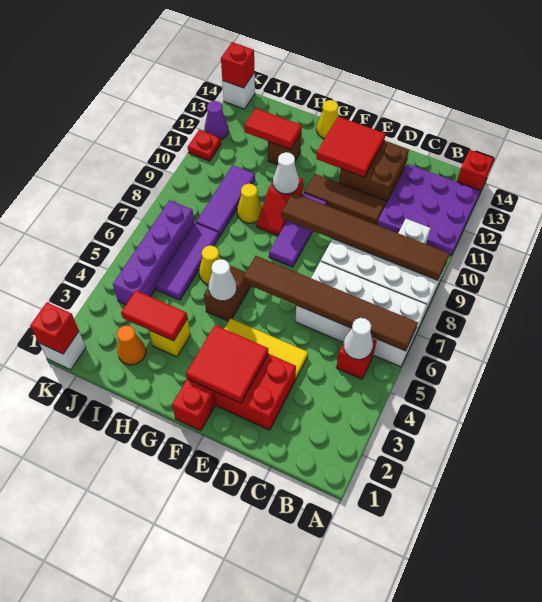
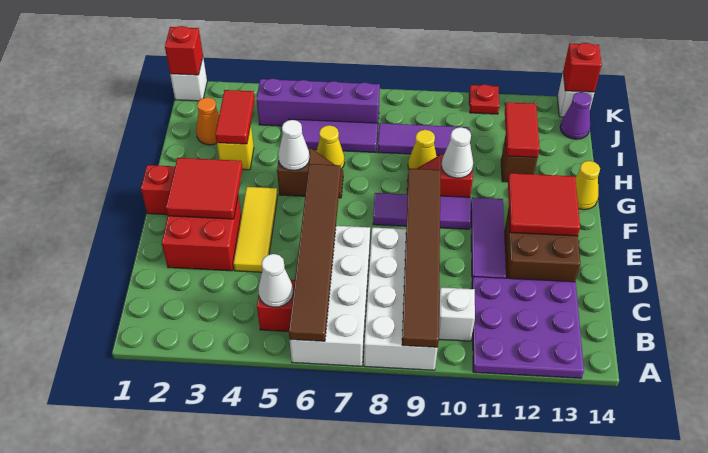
red 1x1 brick [457,150,494,192] -> none
brown 1x3 tile [304,174,386,225] -> purple 1x3 tile [471,197,506,281]
purple 1x1 cone [205,101,228,139] -> purple 1x1 cone moved to [560,92,592,139]

